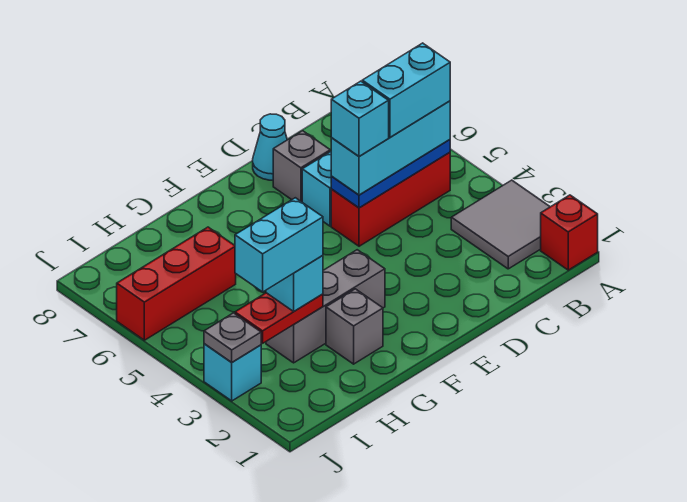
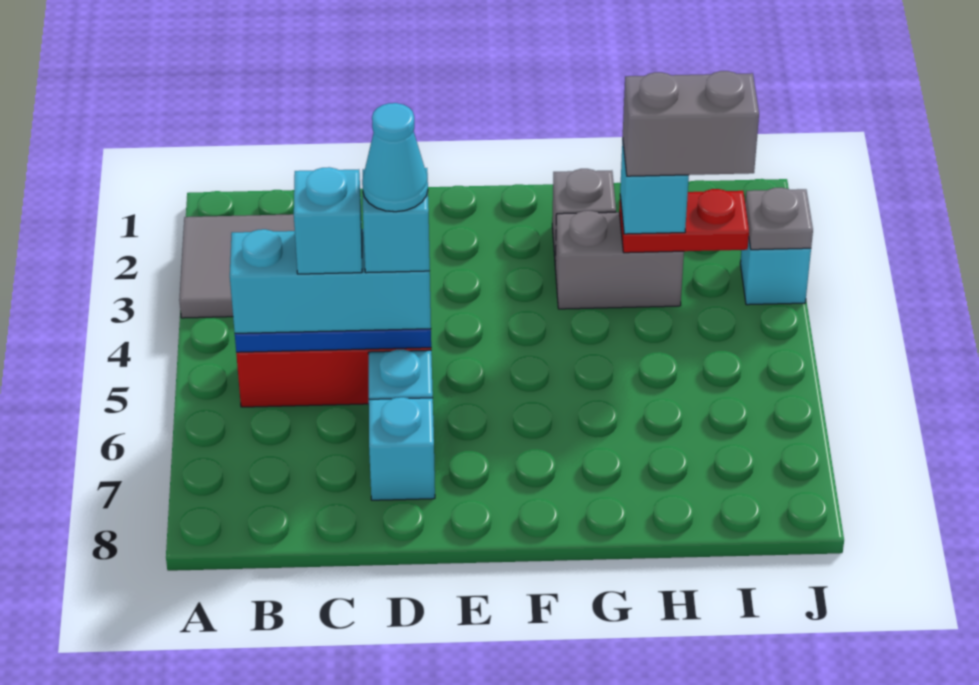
red 1x1 brick [541,195,598,270] -> none
cyan 1x2 brick [362,43,450,137] -> cyan 1x1 brick [294,167,362,274]
grey 1x1 brick [273,131,330,202] -> cyan 1x1 brick [369,397,435,500]
cyan 1x1 cone [253,114,287,180] -> cyan 1x1 cone moved to [362,103,428,212]
grey 1x3 brick [266,250,385,363] -> grey 1x2 brick [555,211,684,309]
cyan 1x2 brick [235,198,323,292] -> grey 1x2 brick [623,71,759,176]
red 1x3 brick [117,227,236,340] -> none

